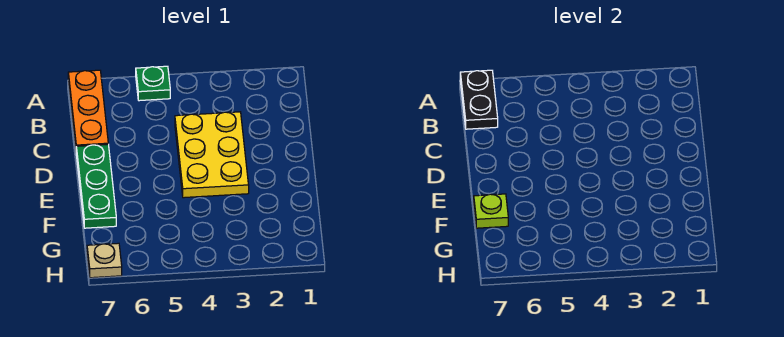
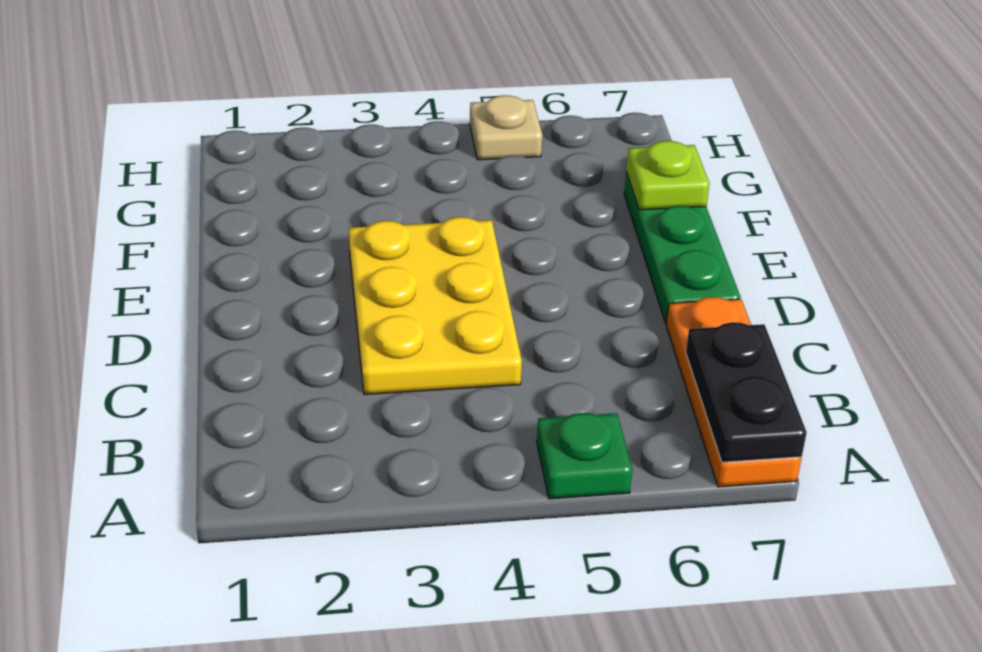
tan 1x1 plate [87,243,122,278] -> tan 1x1 plate moved to [470,95,542,160]

